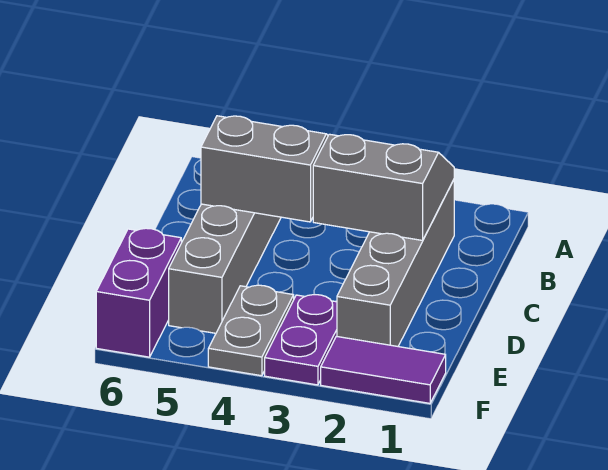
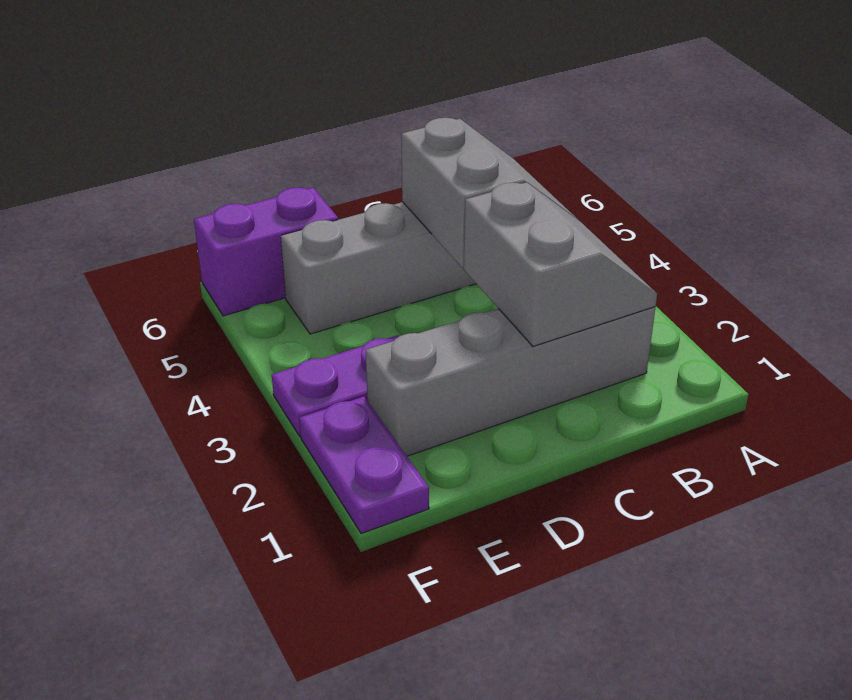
grey 1x2 plate [208,285,294,376] -> none
purple 1x2 tile [321,336,446,403] -> purple 1x2 plate [299,397,429,534]

